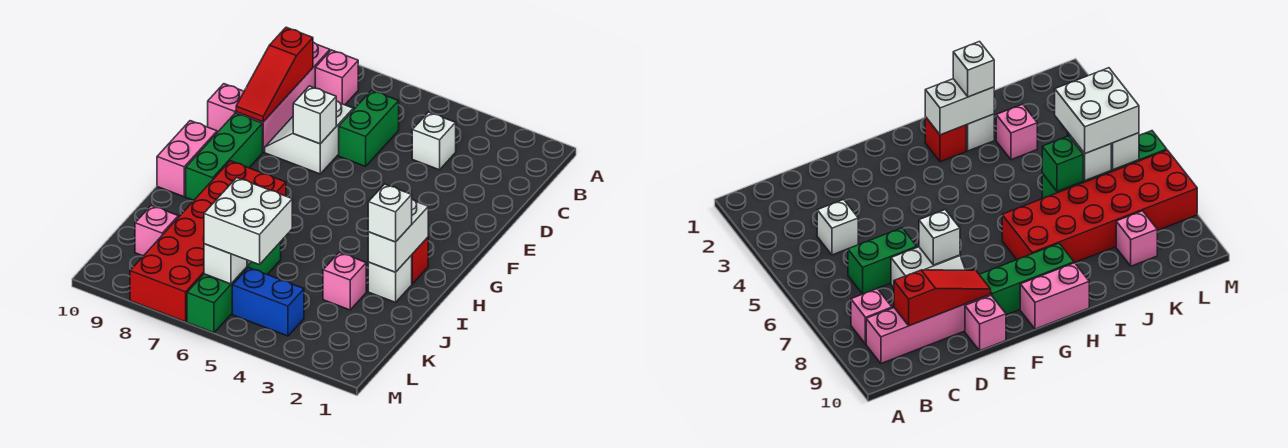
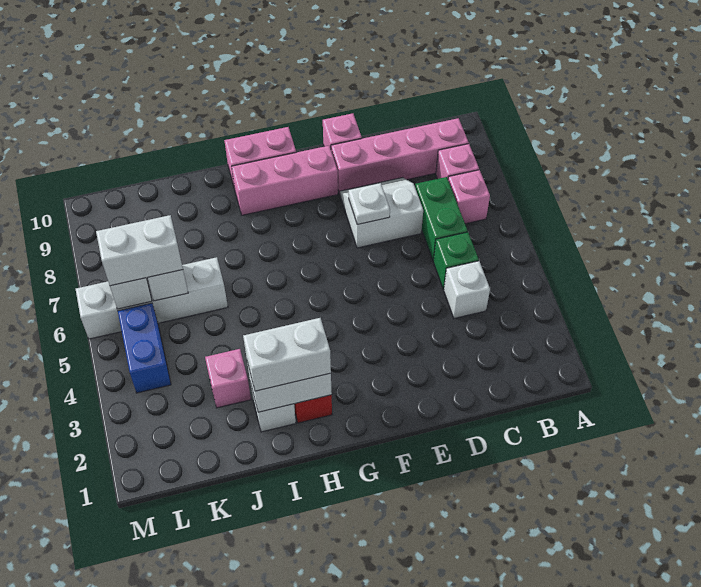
green 1x2 brick [339,90,399,166] -> green 1x2 brick turned to [415,177,468,261]
red 1x3 slope [236,27,313,122] -> none
white 1x1 brick [293,86,336,144] -> white 1x1 plate [349,183,390,224]
green 1x3 brick [186,113,263,200] -> pink 1x3 brick [231,146,338,215]
red 2x6 brick [130,161,286,322] -> none
white 1x1 brick [368,184,412,242] -> white 1x2 brick [243,318,331,391]
green 1x4 brick [187,242,281,333] -> white 1x4 brick [76,257,228,339]
green 1x1 brick [1042,136,1083,191] -> green 1x1 brick moved to [433,232,479,289]
white 2x2 brick [204,178,292,265] -> white 1x2 brick [96,215,183,286]
pink 1x1 brick [135,205,178,256] -> pink 1x1 brick moved to [448,170,490,224]

